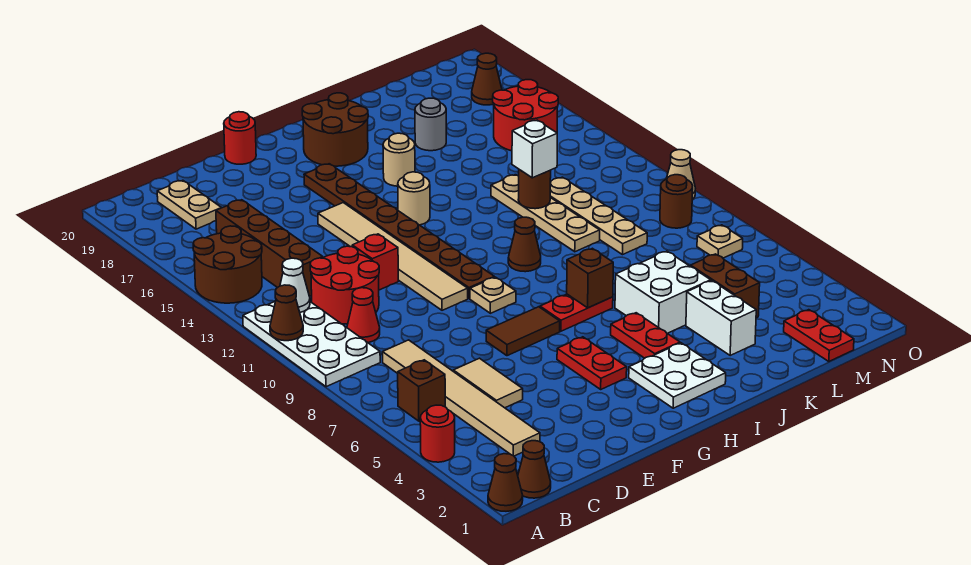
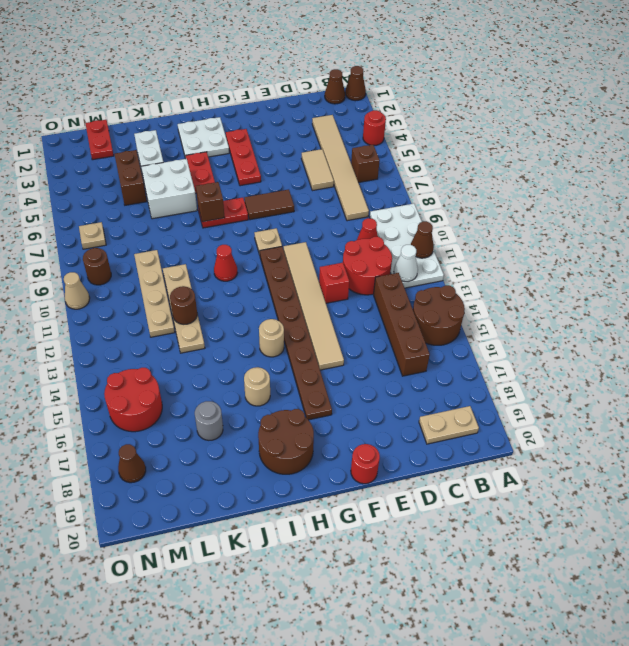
tan 1x2 plate [157,180,221,229] -> tan 1x2 plate turned to [419,406,479,444]
red 1x2 plate [557,337,627,389] -> red 1x3 plate [226,129,261,186]
brown 1x1 cone [508,217,541,272] -> red 1x1 cone [214,245,237,281]
white 1x1 brick [512,120,557,178] -> none

